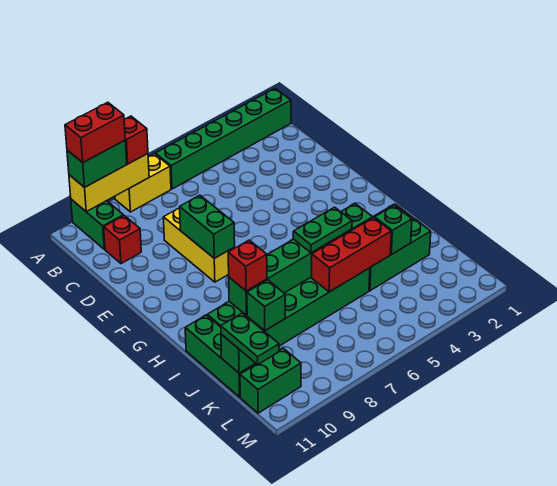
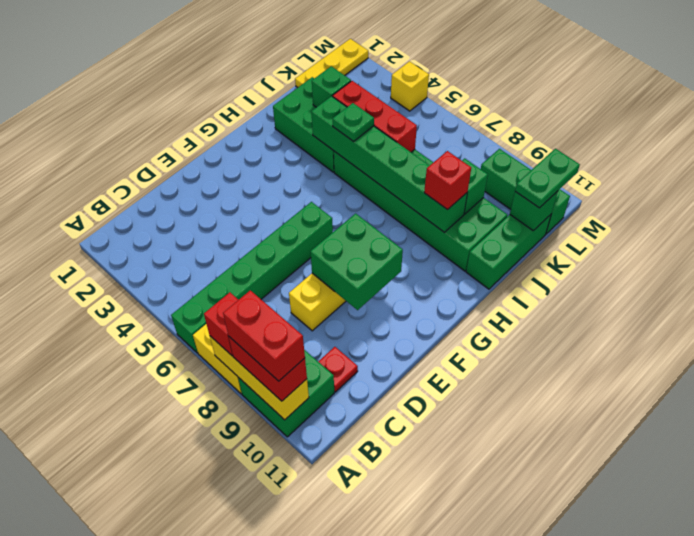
green 1x6 brick [155,88,291,189] -> green 1x6 brick turned to [171,202,333,353]
green 1x2 brick [67,140,127,187] -> red 1x2 brick [228,336,307,401]
green 1x2 brick [71,199,123,249] -> green 2x2 brick [238,350,334,437]
red 1x1 brick [104,216,141,264] -> red 1x1 plate [318,347,358,392]
green 1x2 brick [180,195,235,258] -> green 2x2 brick [310,214,403,310]
green 1x2 plate [293,207,352,253] -> green 1x1 plate [333,103,374,142]
none -> yellow 1x3 plate [295,39,368,88]
green 1x2 brick [240,348,301,413] -> green 1x3 brick [481,149,570,234]
none -> yellow 1x1 brick [391,61,429,111]

